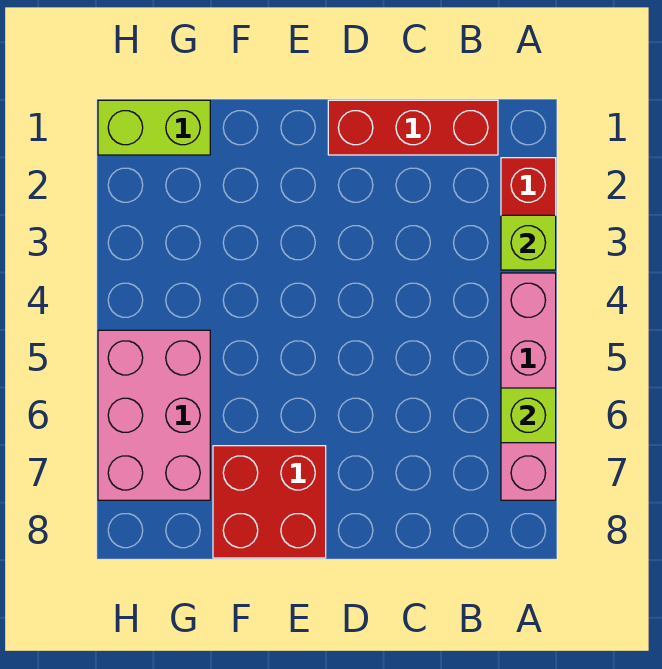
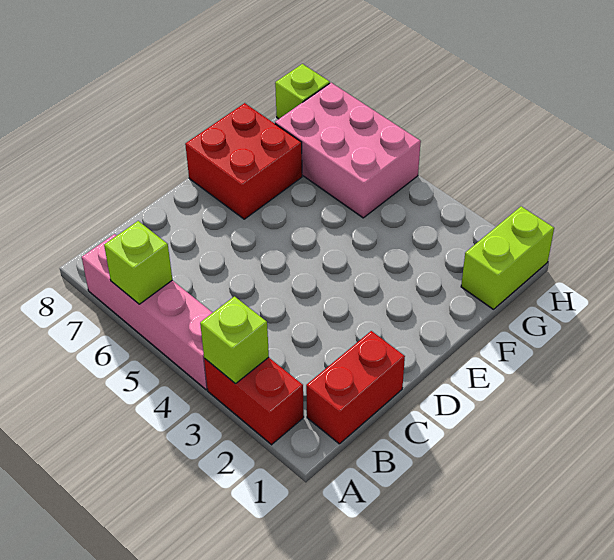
red 1x3 brick [328,100,498,155] -> red 1x2 brick [306,331,405,444]
none -> lime 1x1 brick [275,64,330,119]

